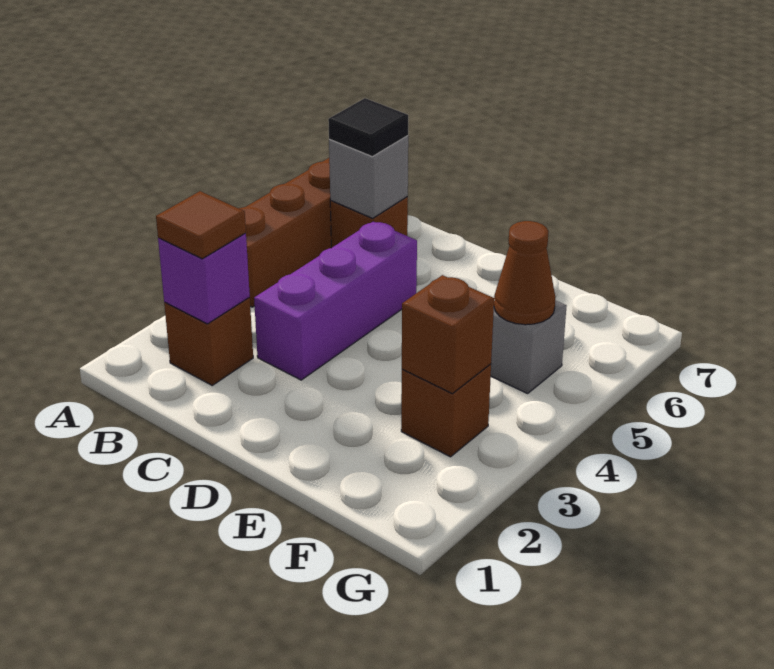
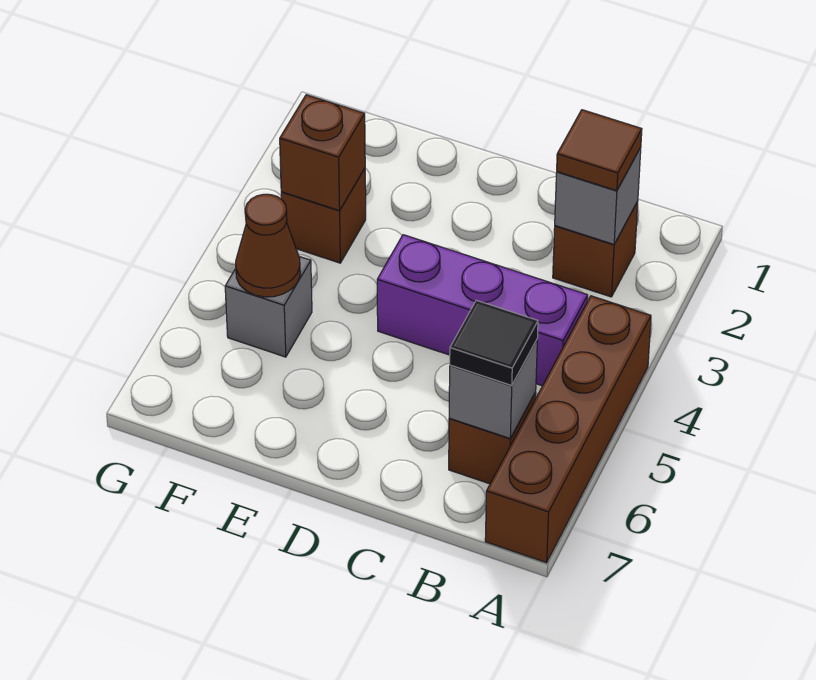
purple 1x1 brick [158,233,250,324] -> grey 1x1 brick [555,147,641,244]
purple 1x3 brick [254,221,417,380] -> purple 1x3 brick turned to [377,235,588,386]

